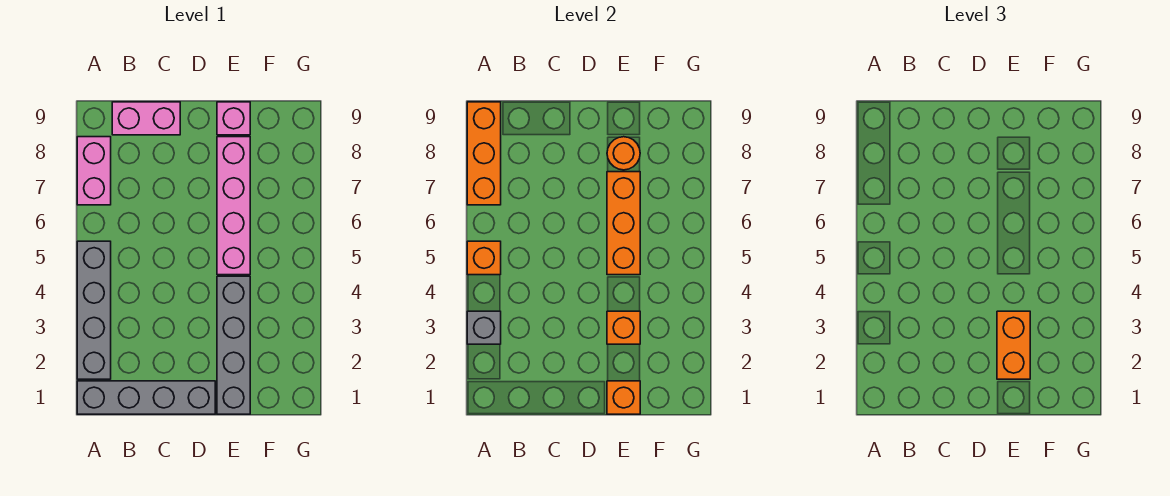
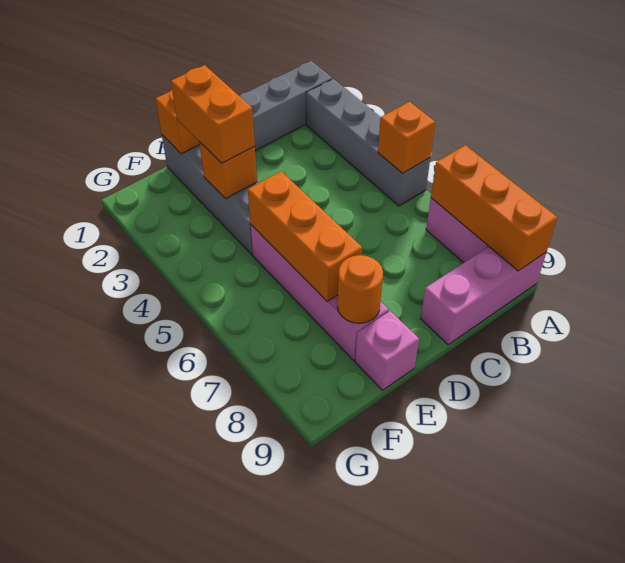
grey 1x1 brick [467,311,501,344] -> none
pink 1x2 brick [112,102,180,135] -> pink 1x3 brick [420,247,547,345]

